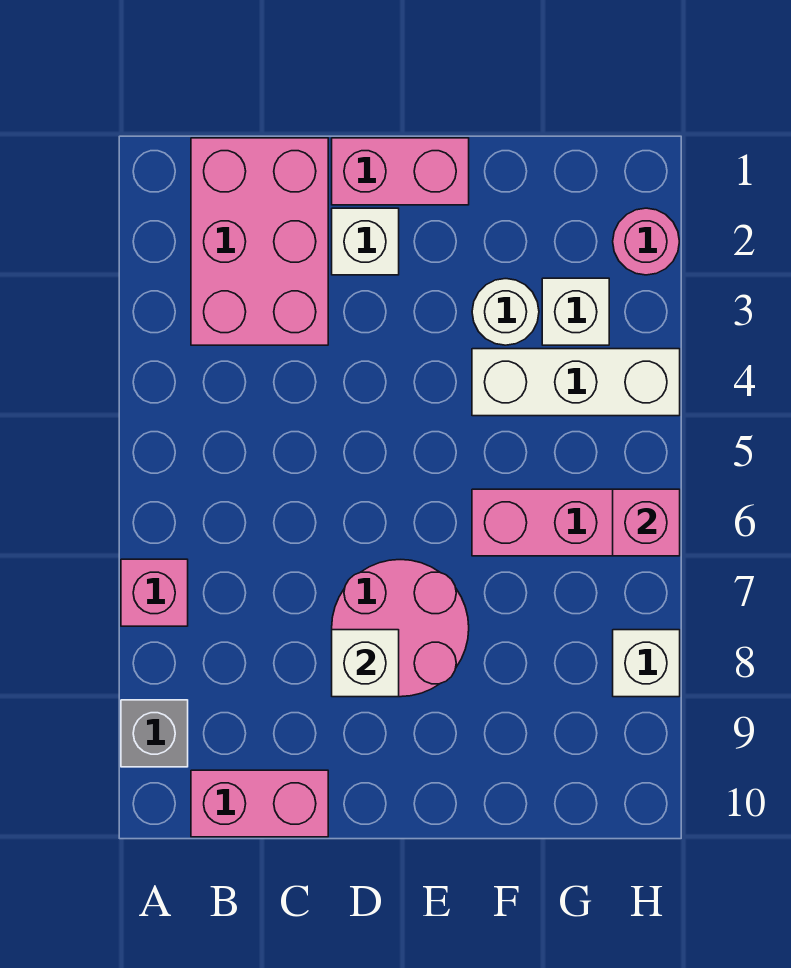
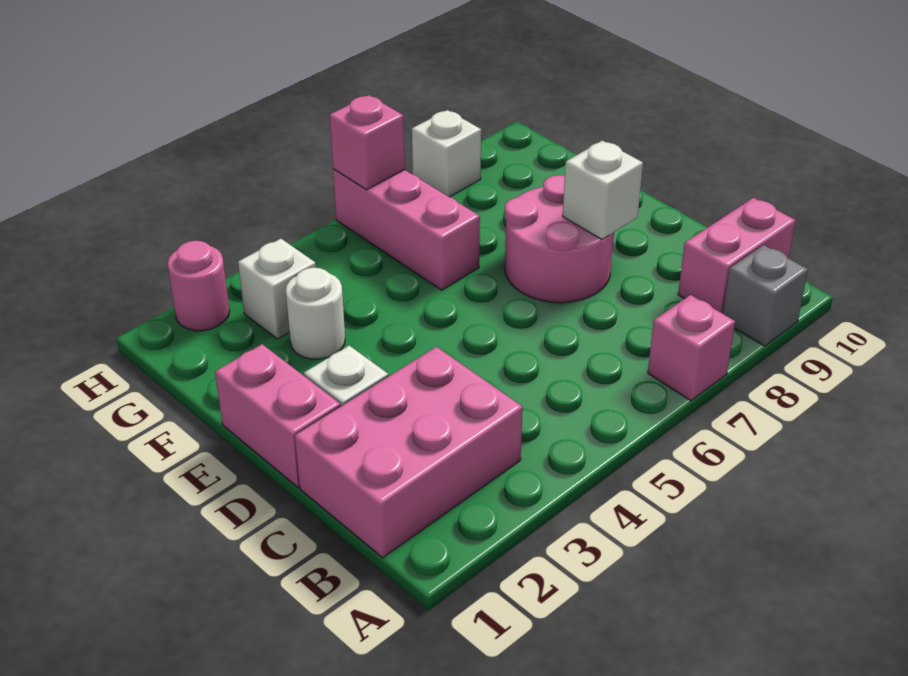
pink 1x2 brick [191,770,328,837] -> pink 1x2 brick turned to [678,198,796,314]
white 1x3 brick [472,349,680,416] -> none

